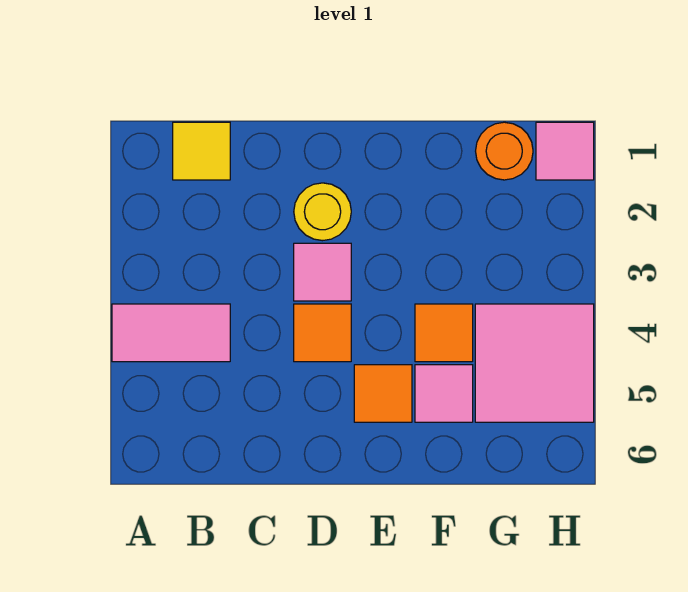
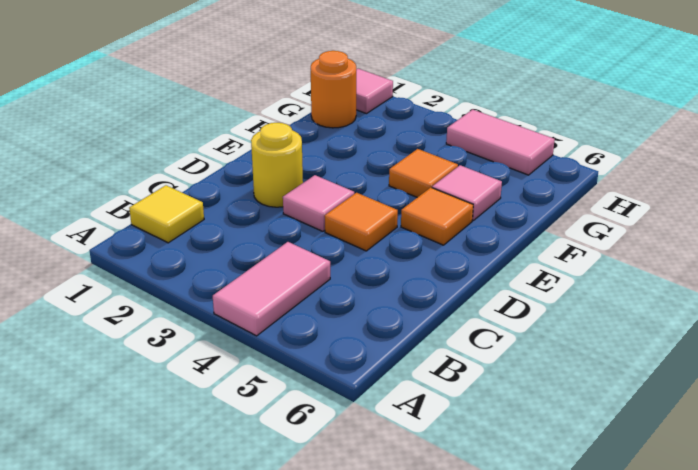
pink 2x2 tile [475,304,594,422] -> pink 1x2 tile [446,109,555,175]

